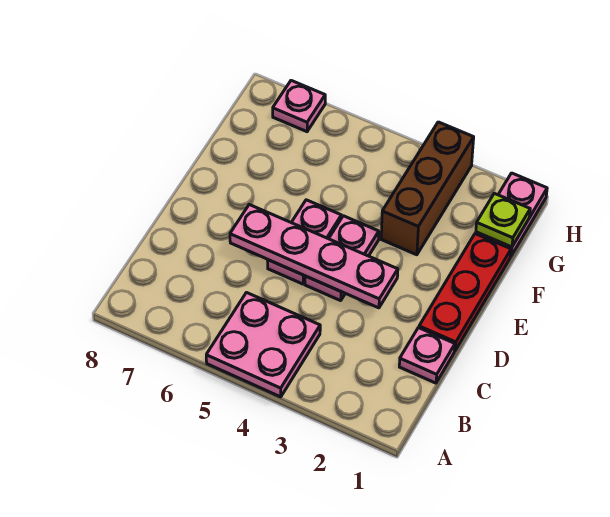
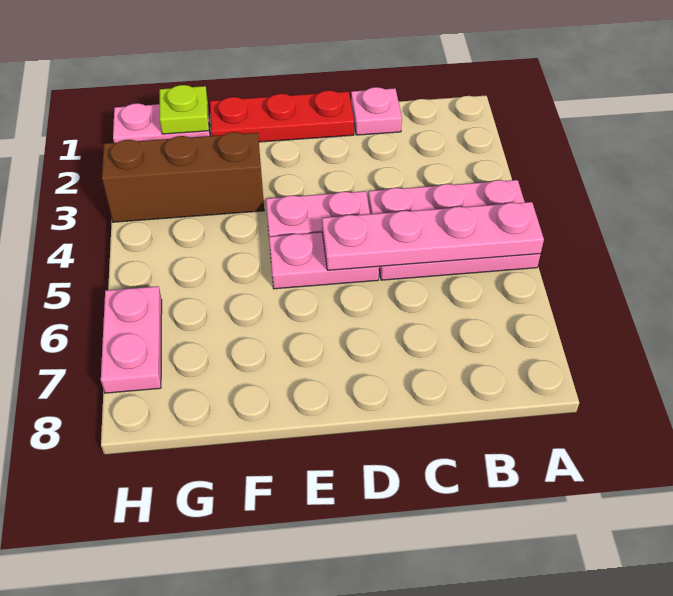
pink 2x2 plate [206,293,320,397] -> pink 2x3 plate [368,180,540,280]
pink 1x4 plate [230,205,398,308] -> pink 1x4 plate turned to [322,202,544,270]
pink 1x1 plate [273,81,325,132] -> pink 1x2 plate [101,286,162,393]

